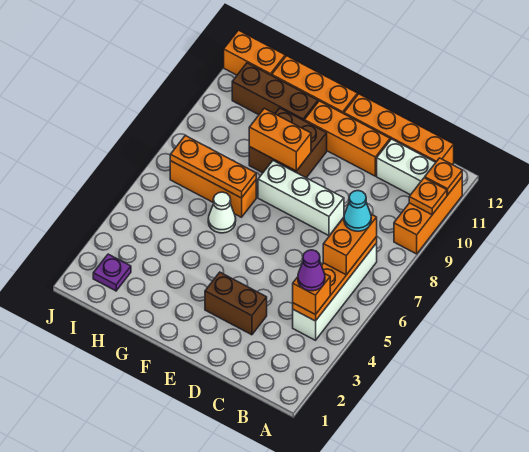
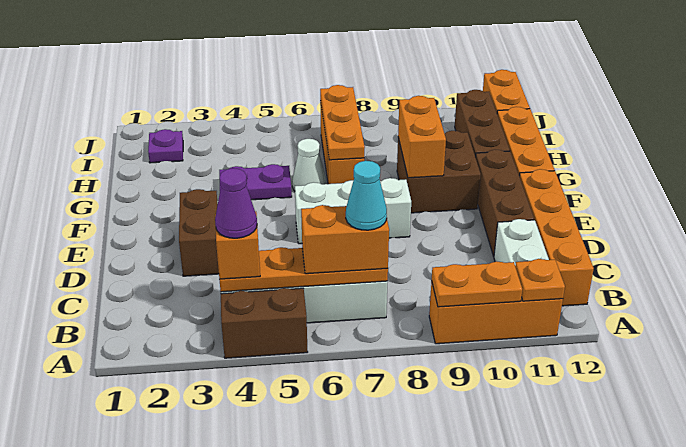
none -> brown 1x2 brick [221,288,308,358]
orange 1x1 plate [409,178,447,215] -> orange 1x2 plate [432,261,522,307]
white 1x3 brick [258,161,344,236] -> white 1x3 brick turned to [295,178,411,244]
orange 1x3 brick [304,101,390,176] -> brown 1x3 brick [475,150,534,256]
none -> purple 1x2 plate [219,164,292,200]

